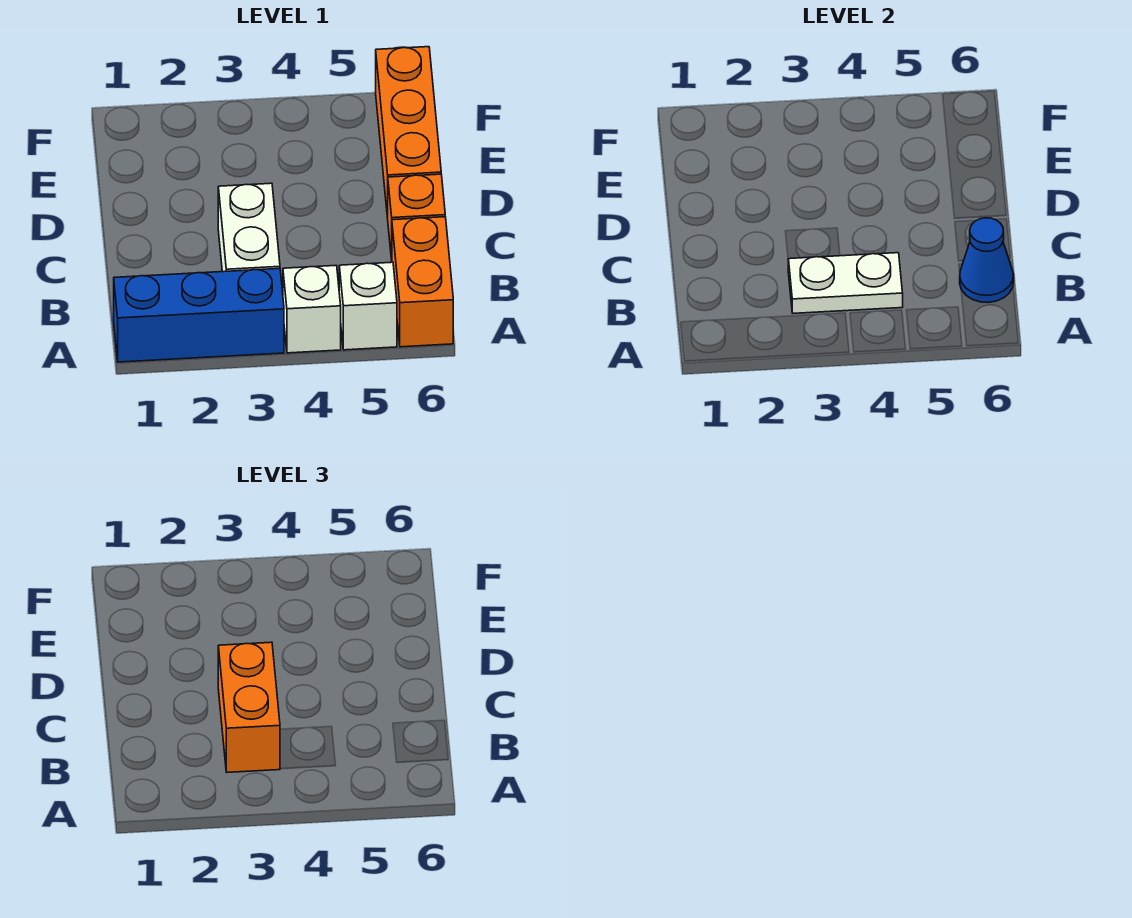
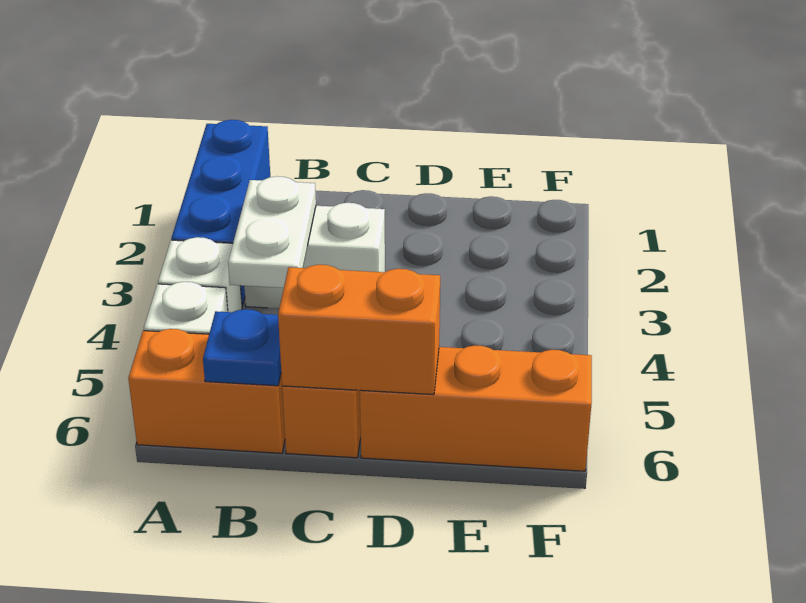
orange 1x2 brick [218,642,280,772] -> orange 1x2 brick moved to [278,265,440,395]
blue 1x1 cone [960,218,1014,303] -> blue 1x1 plate [203,309,281,386]

